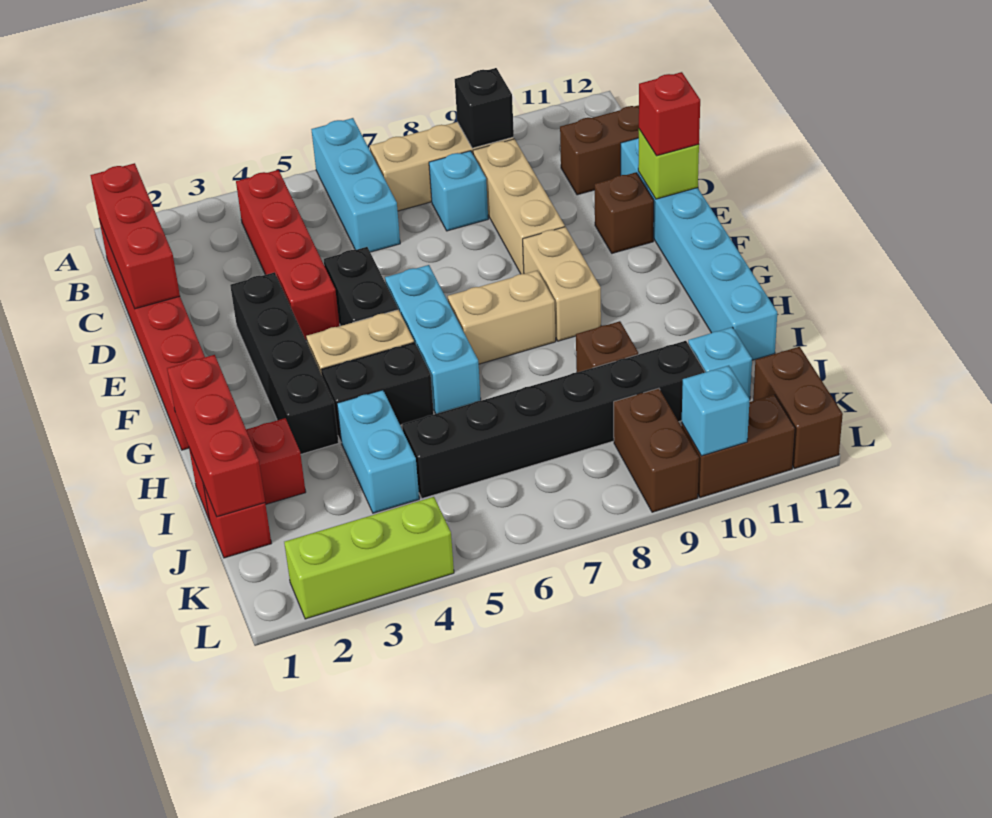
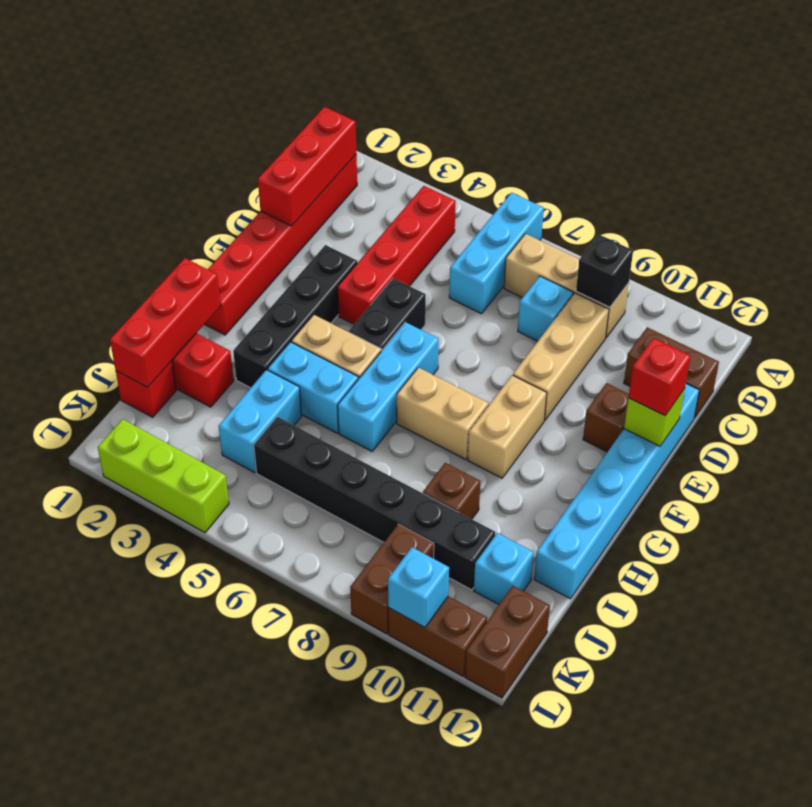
black 1x2 brick [321,342,434,443] -> cyan 1x2 brick [268,342,358,433]

